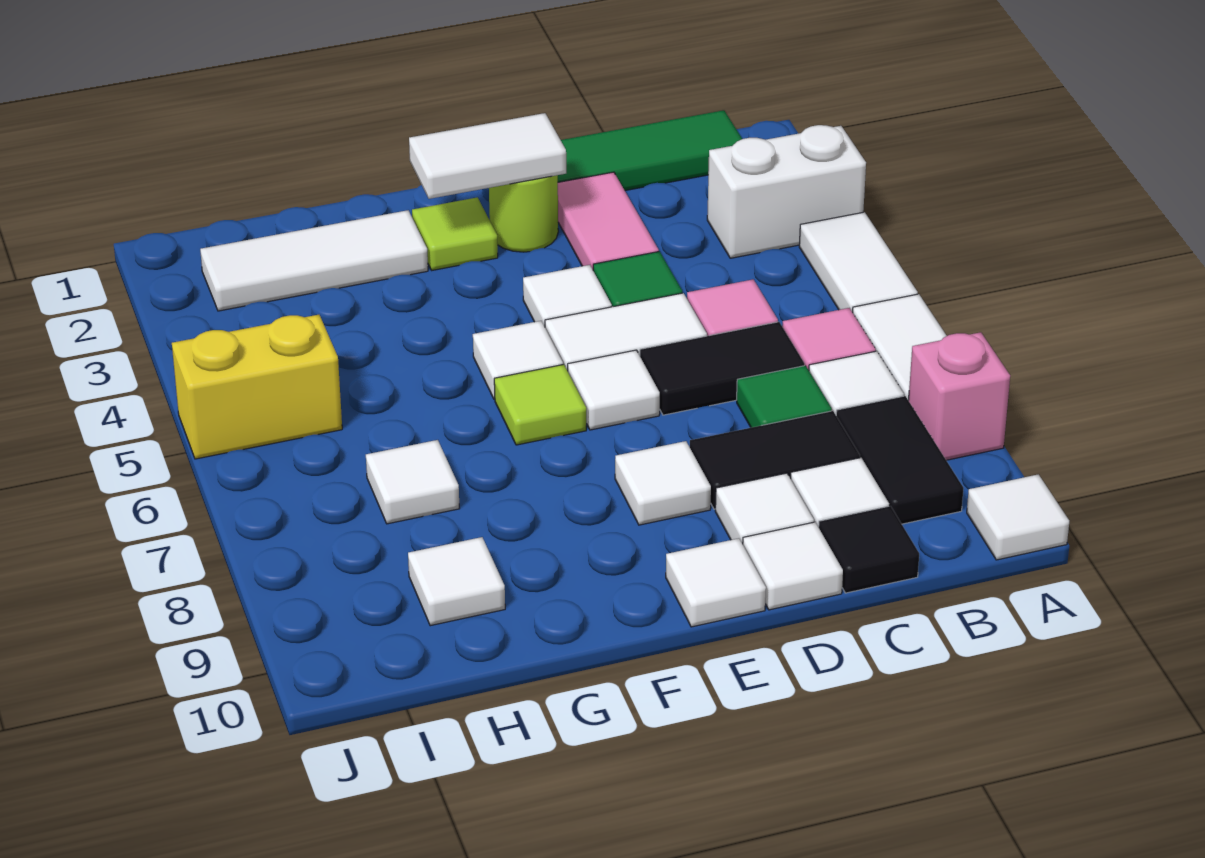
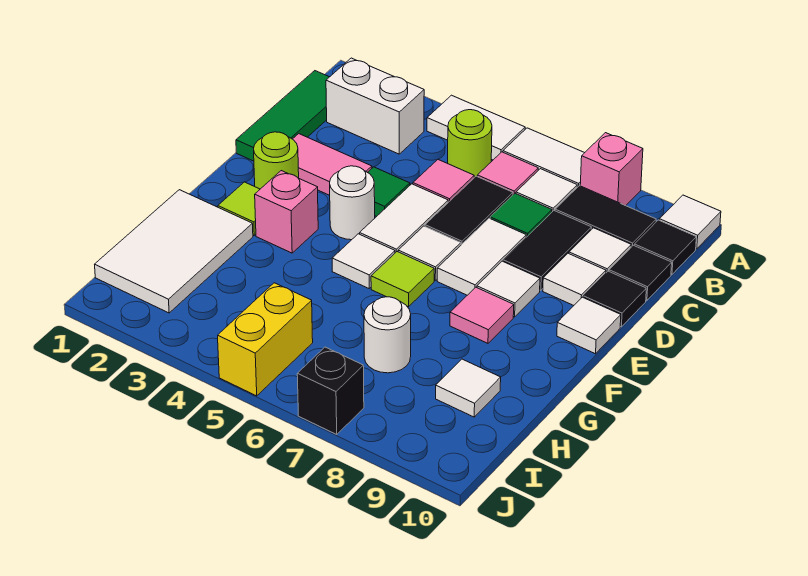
white 1x2 brick [707,125,866,258] -> white 1x2 brick turned to [326,58,424,154]
none -> lime 1x1 round brick [448,110,492,178]
none -> black 1x1 tile [634,220,696,275]
white 1x1 tile [743,522,843,610] -> black 1x1 tile [583,271,646,327]
white 1x2 tile [409,113,566,199] -> white 1x2 tile moved to [437,218,526,295]
white 1x1 tile [523,265,612,327] -> white 1x1 round brick [330,166,375,240]
none -> pink 1x1 brick [255,171,318,253]
none -> pink 1x1 tile [450,287,514,343]
white 1x3 tile [200,210,428,311] -> white 2x3 tile [95,190,253,313]
white 1x1 tile [366,440,460,524] -> white 1x1 round brick [364,297,411,373]
none -> black 1x1 brick [297,347,364,434]

